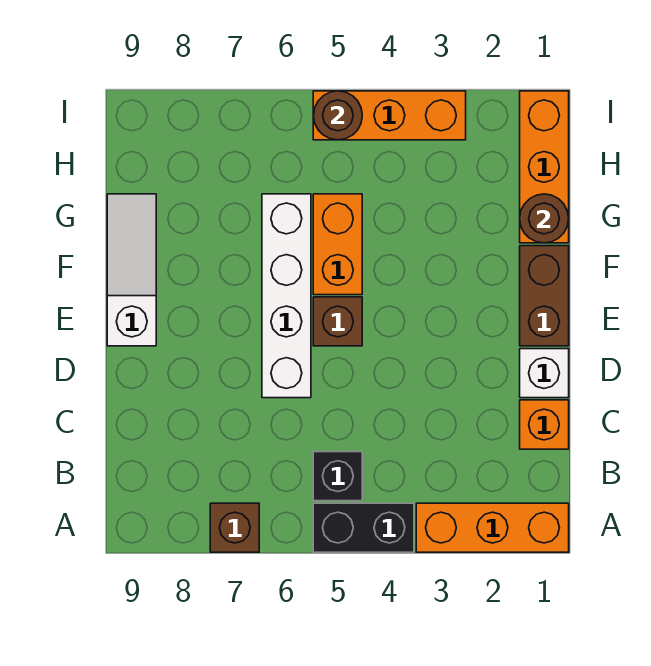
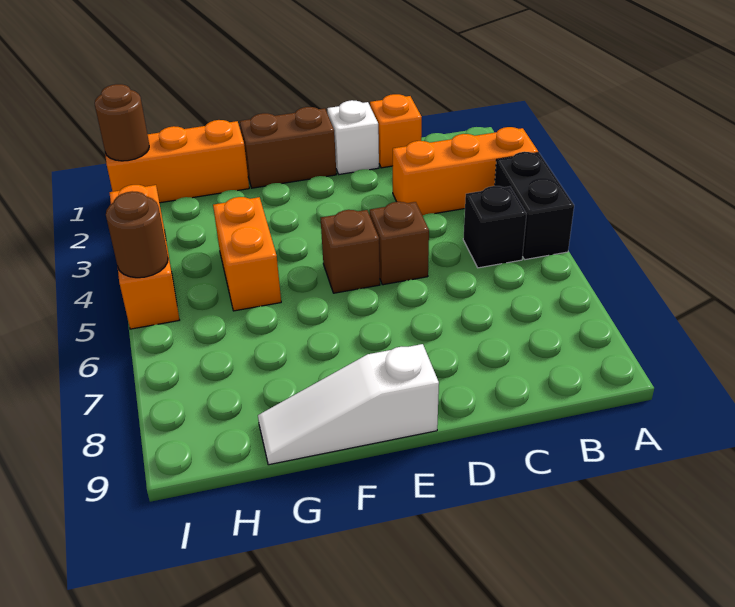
orange 1x3 brick [416,503,569,552] -> orange 1x3 brick turned to [393,127,538,216]
brown 1x1 brick [210,503,259,552] -> brown 1x1 brick moved to [370,202,429,285]
white 1x4 brick [262,194,311,398] -> none
orange 1x2 brick [313,194,362,295] -> orange 1x2 brick turned to [213,197,281,311]
brown 1x1 round brick [520,194,569,243] -> brown 1x1 round brick moved to [95,84,149,161]

